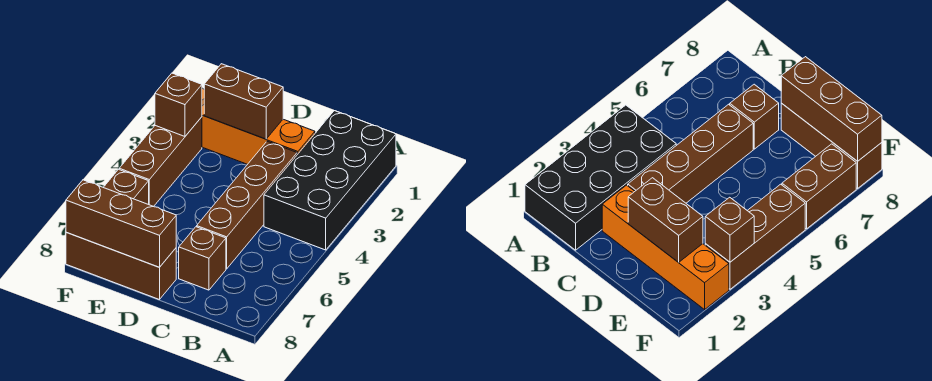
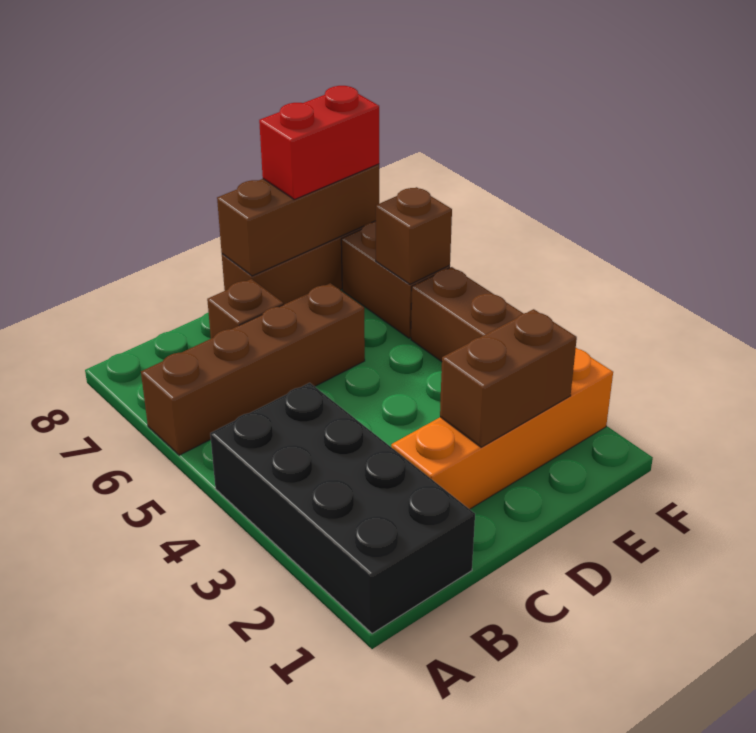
brown 1x4 brick [197,141,297,269] -> brown 1x4 brick turned to [141,283,365,455]
none -> red 1x2 brick [259,86,379,199]
brown 1x1 brick [155,73,202,136] -> brown 1x1 brick moved to [376,187,452,284]

